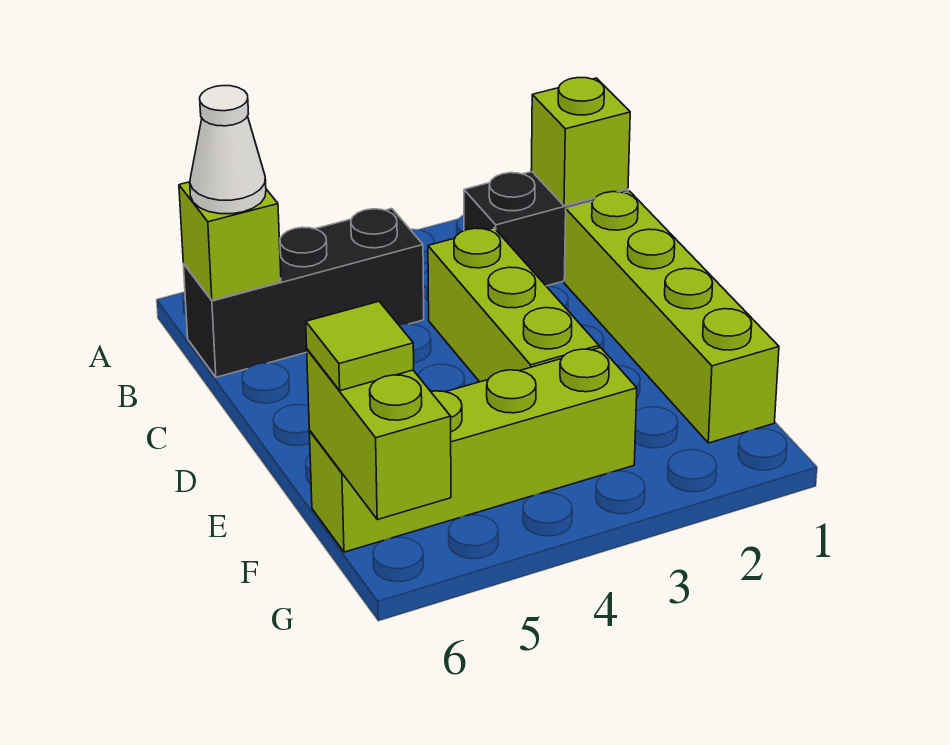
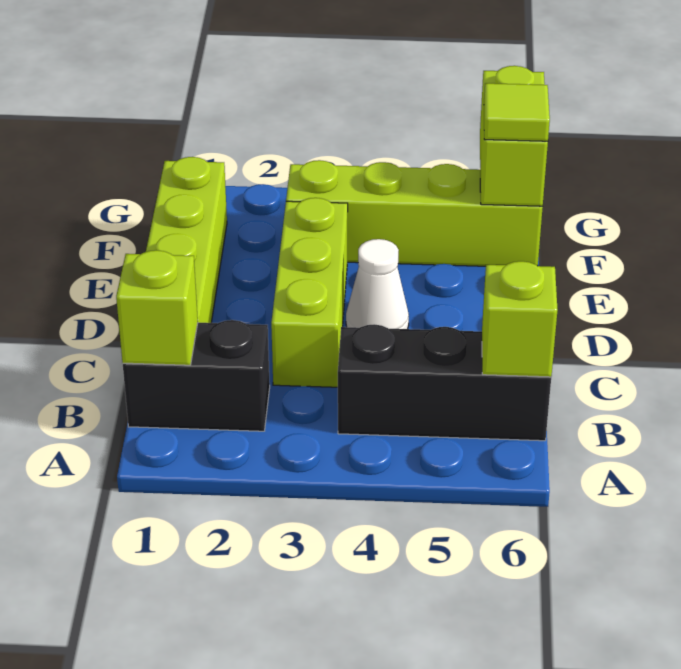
white 1x1 cone [190,86,266,214] -> white 1x1 cone moved to [346,239,409,329]

